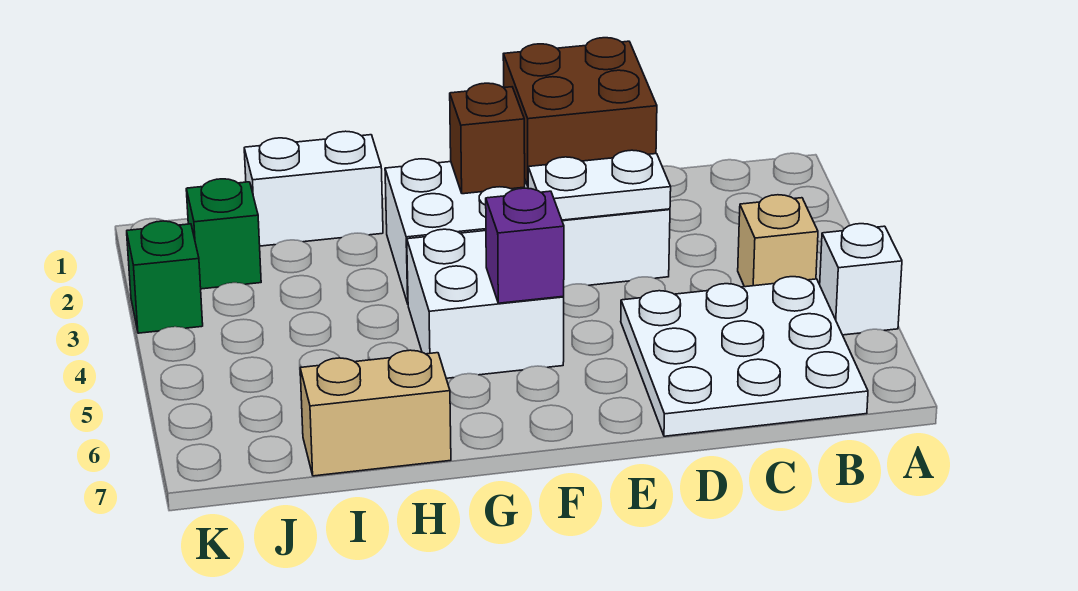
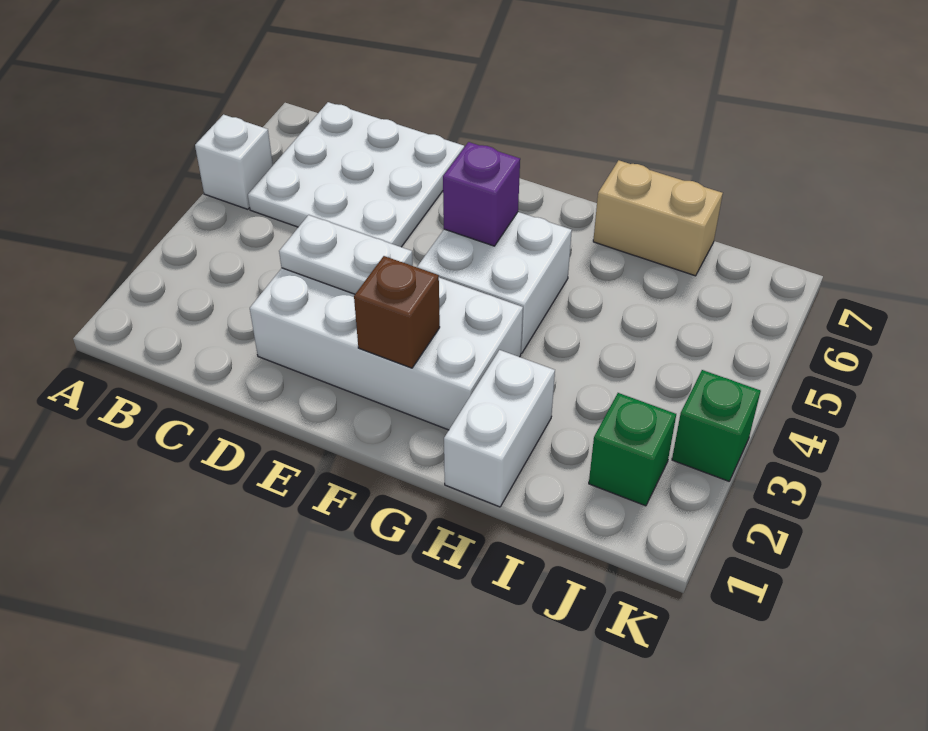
tan 1x1 brick [738,195,818,287] -> none
brown 2x2 brick [503,38,657,186] -> none
white 1x2 brick [244,131,383,246] -> white 1x2 brick turned to [444,350,555,507]

